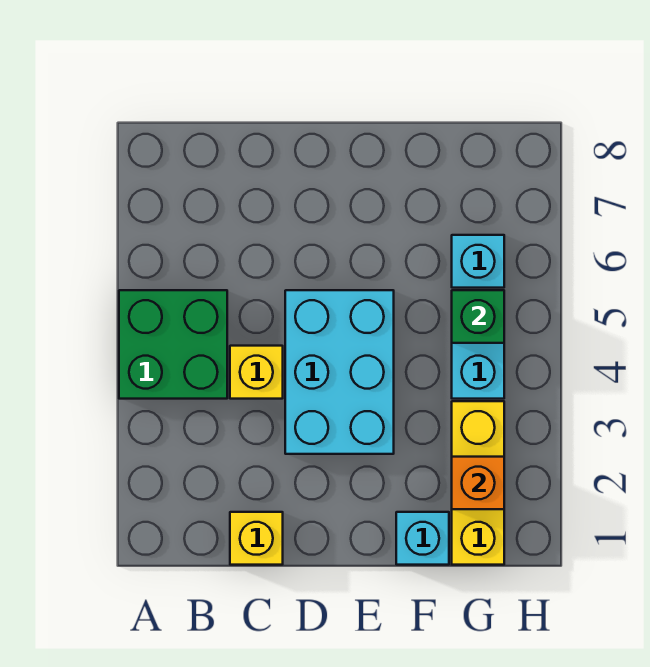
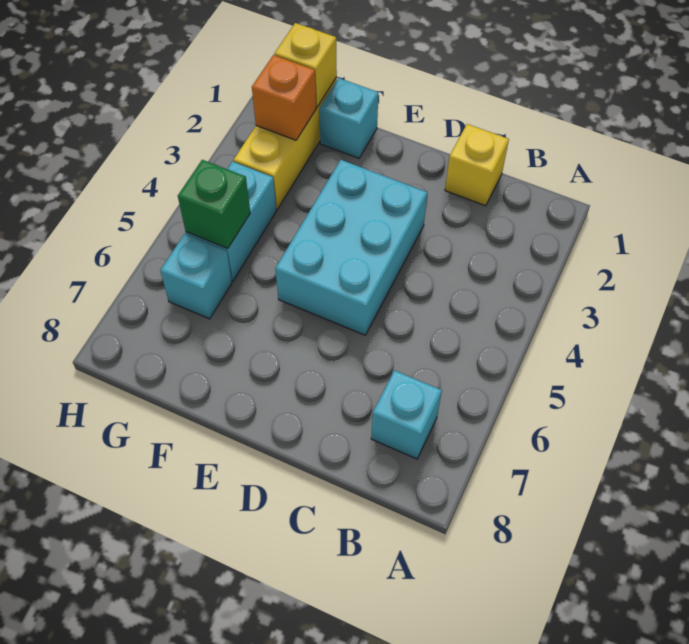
green 2x2 brick [119,290,227,399] -> none
none -> cyan 1x1 brick [371,370,442,459]
yellow 1x1 brick [230,346,283,399] -> yellow 1x1 brick moved to [274,23,337,107]

